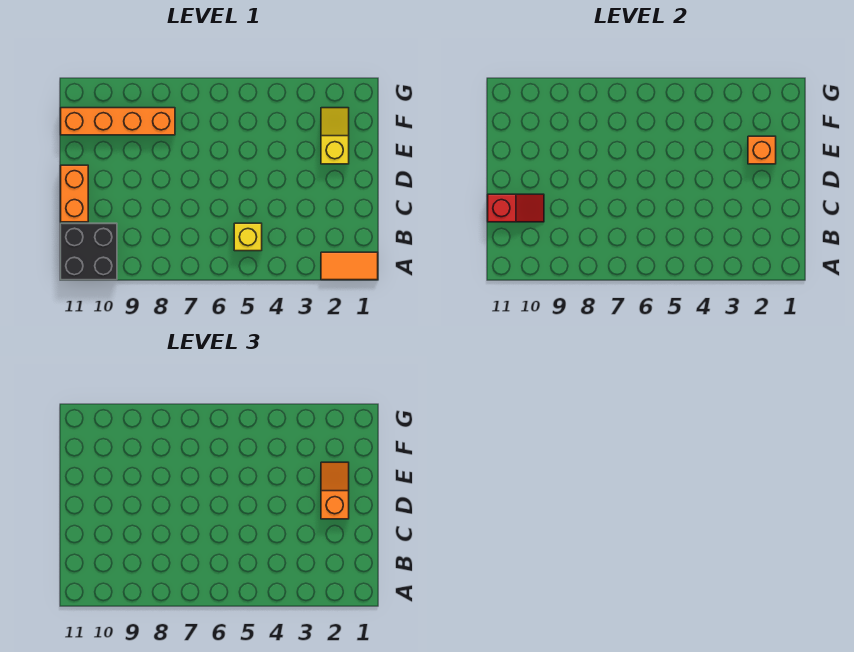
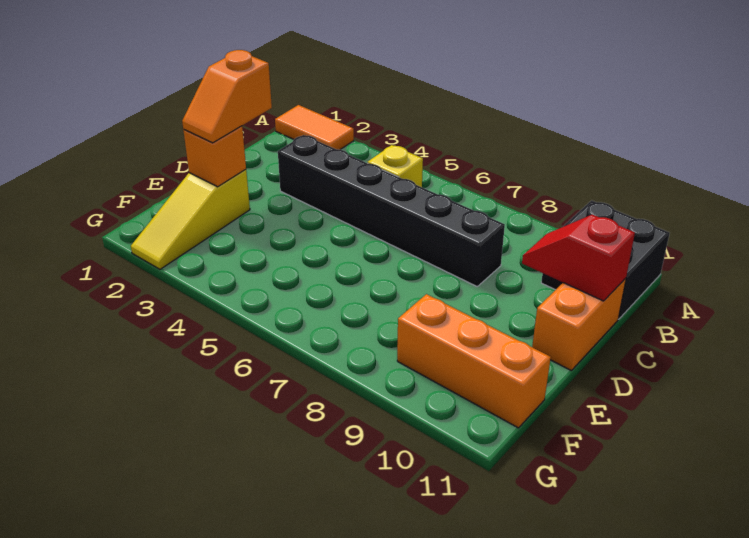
none -> black 1x6 brick [278,135,505,286]
yellow 1x2 slope [321,108,349,164] -> yellow 1x3 slope [131,169,250,269]
orange 1x4 brick [61,108,175,135] -> orange 1x3 brick [397,294,551,428]

